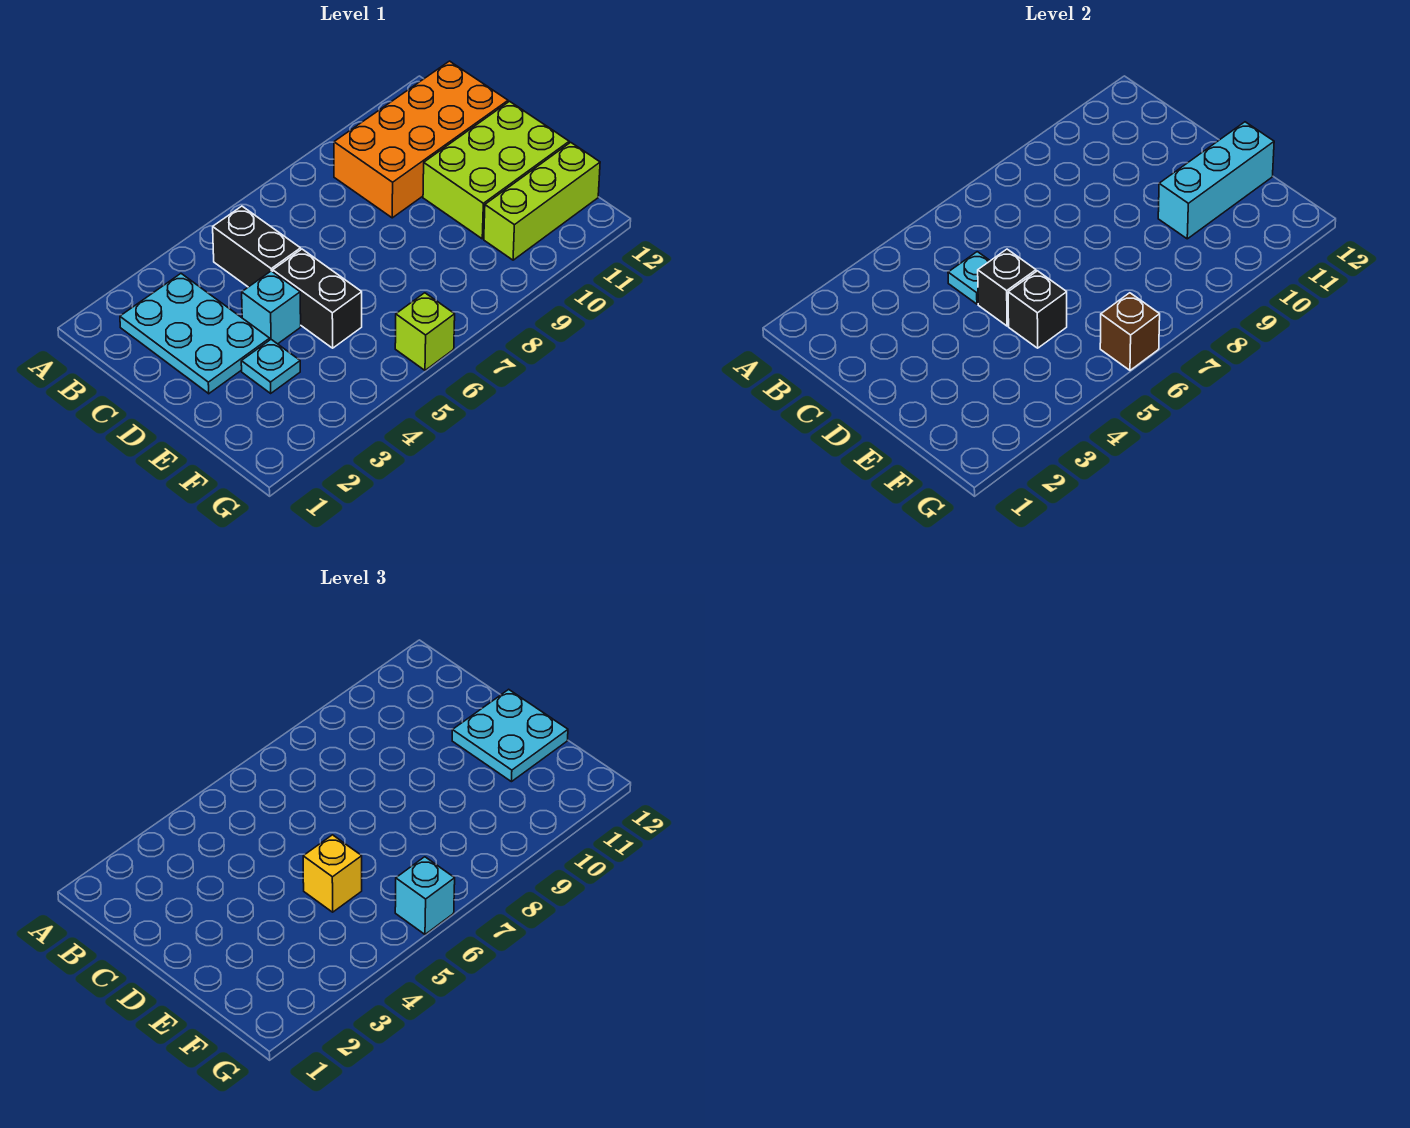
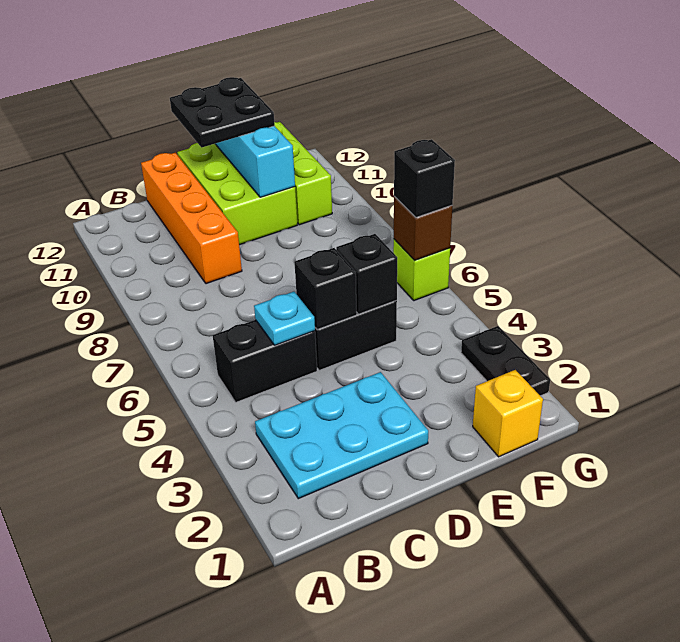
orange 2x4 brick [334,61,508,218] -> orange 1x4 brick [141,153,242,284]
cyan 1x1 brick [242,271,301,344] -> none
cyan 2x2 plate [452,689,568,782] -> black 2x2 plate [170,77,275,148]
cyan 1x1 plate [241,340,300,393] -> none
yellow 1x1 brick [303,835,362,912] -> yellow 1x1 brick moved to [473,370,543,457]
none -> black 1x2 plate [461,326,550,396]
cyan 1x1 brick [395,857,455,934] -> black 1x1 brick [394,139,455,217]

